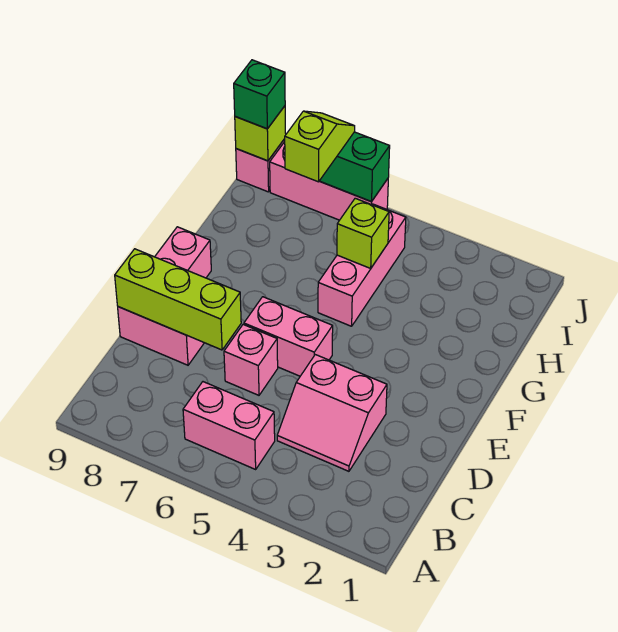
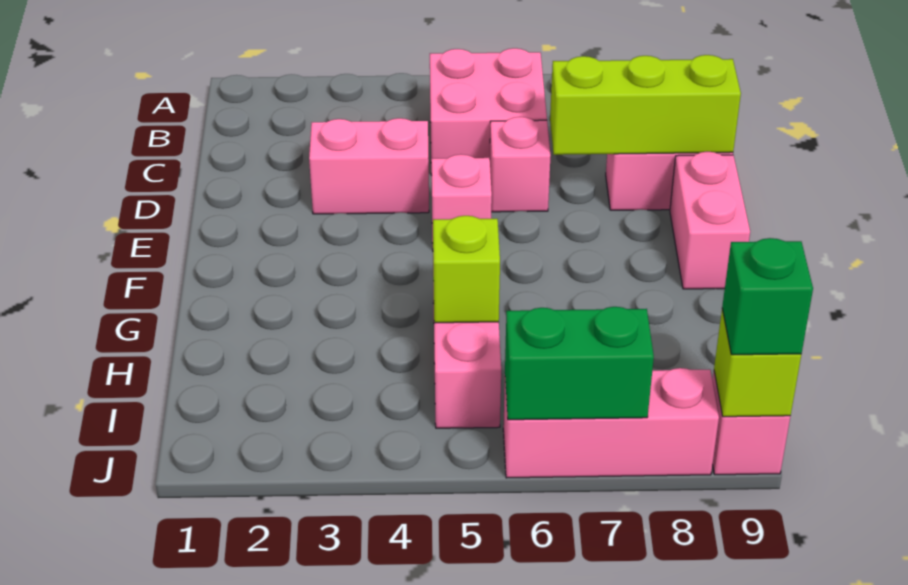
pink 1x2 brick [183,382,275,469] -> pink 2x2 brick [430,48,547,175]
pink 1x2 brick [244,297,333,376] -> pink 1x1 brick [431,154,492,243]
lime 1x2 slope [285,111,355,182] -> none

